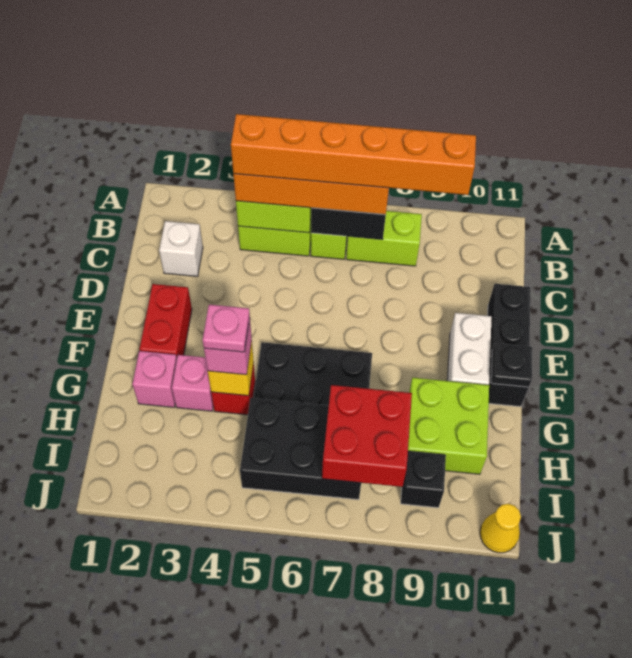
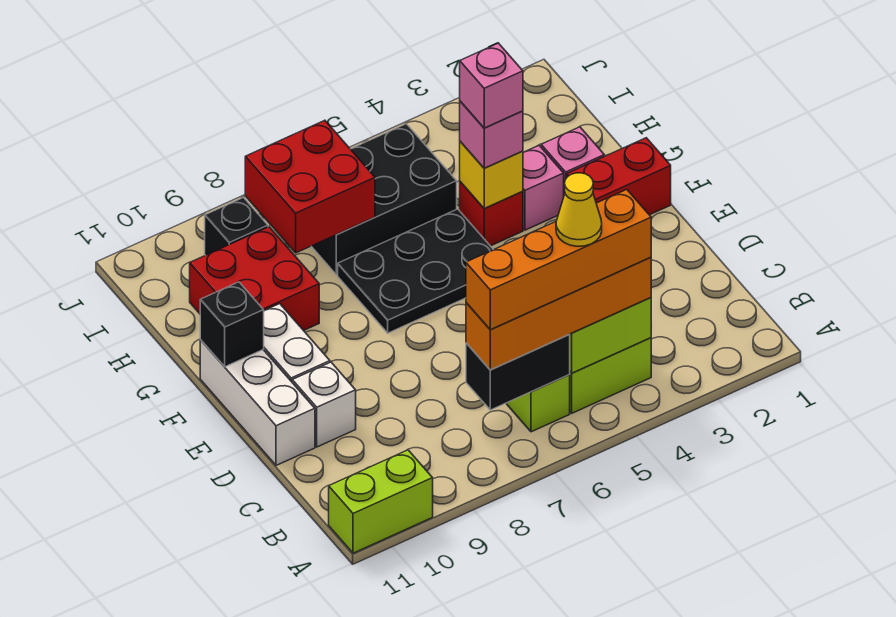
orange 1x6 brick [231,114,476,195] -> orange 1x4 brick [466,190,651,330]
lime 1x2 brick [346,211,422,266] -> lime 1x2 brick moved to [329,450,433,553]
white 1x1 brick [159,221,203,277] -> white 1x1 brick moved to [292,362,356,447]
black 1x3 brick [488,284,530,407] -> white 1x3 brick [200,340,315,465]
red 1x2 brick [139,284,192,357] -> red 1x2 brick turned to [567,138,671,215]
black 1x1 plate [491,343,532,387] -> black 1x1 brick [200,282,264,367]
pink 1x1 plate [203,305,250,352] -> pink 1x1 brick [460,43,523,128]
lime 2x2 brick [408,378,489,474] -> red 2x2 brick [190,227,319,330]
yellow 1x1 cone [480,504,521,553] -> yellow 1x1 cone moved to [556,173,602,246]

